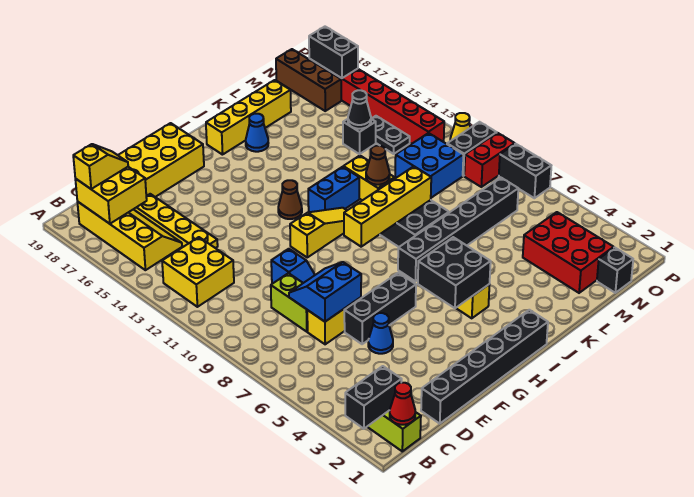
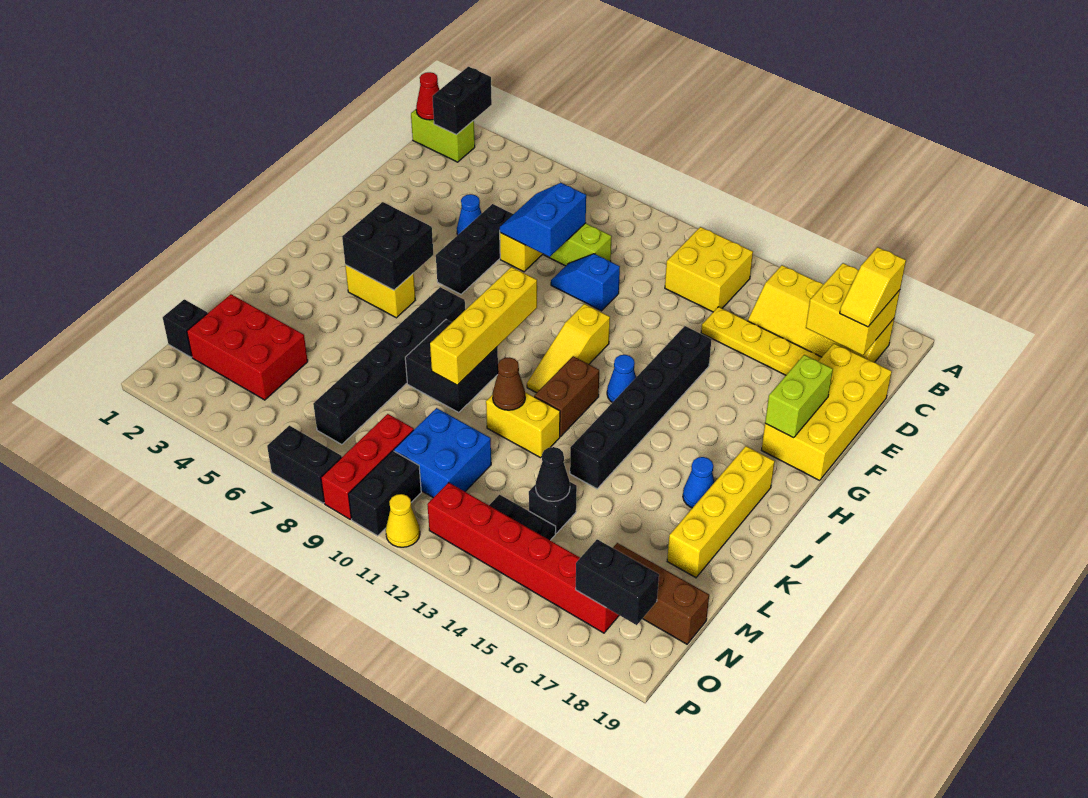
black 1x6 brick [421,310,548,423] -> black 1x6 brick moved to [570,326,712,489]
blue 2x2 slope [289,262,361,322] -> blue 2x2 slope turned to [500,183,586,257]
none -> lime 1x2 brick [765,355,833,438]
brown 1x1 cone [278,180,302,219] -> blue 1x1 cone [607,355,636,403]
blue 1x2 brick [308,167,359,212] -> brown 1x2 brick [534,356,599,437]
red 1x2 brick [464,133,515,187] -> red 1x3 brick [321,414,414,519]

